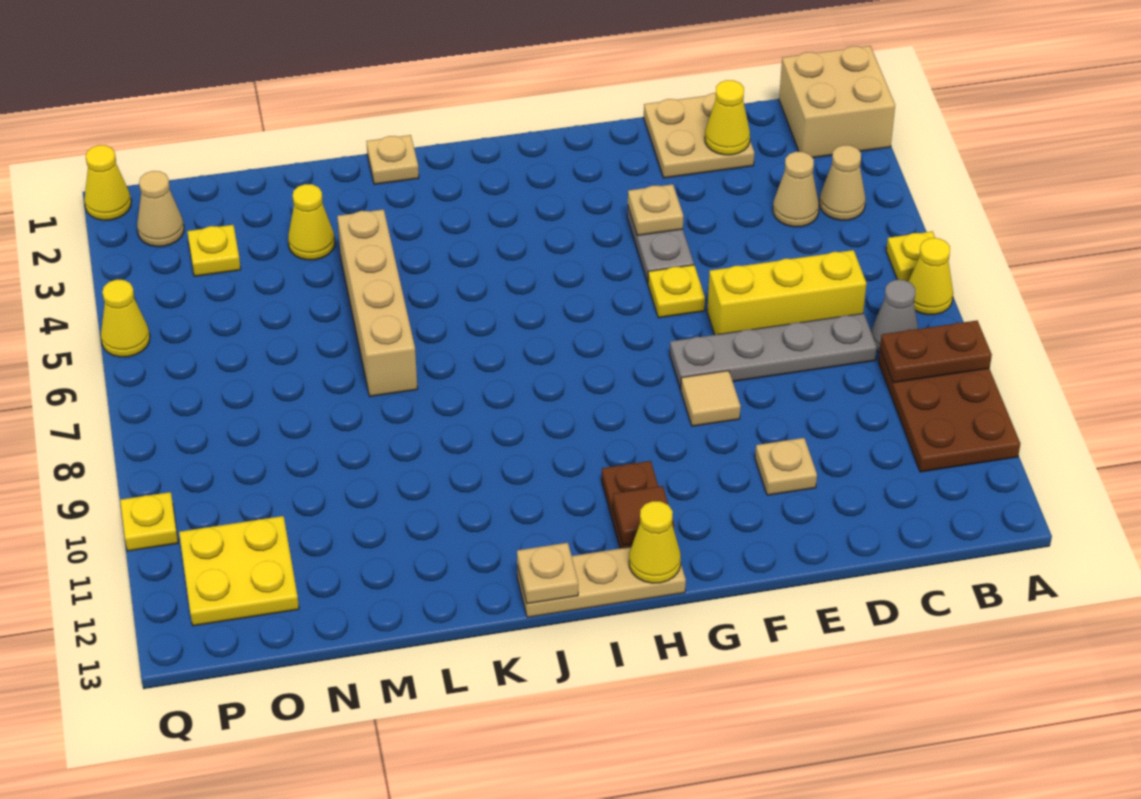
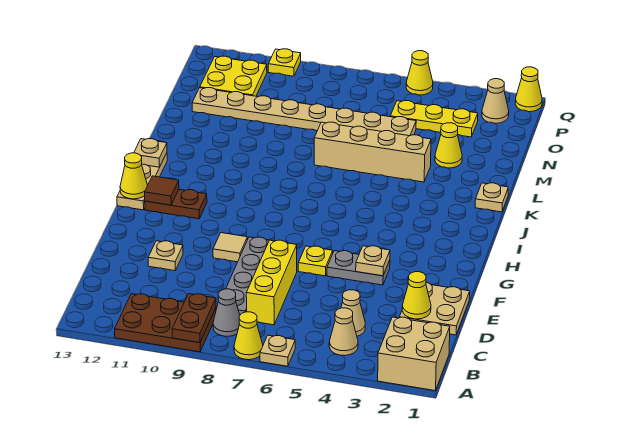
yellow 1x1 plate [886,231,935,282] -> tan 1x1 plate [260,335,295,366]
none -> tan 1x8 plate [192,88,416,136]
yellow 1x1 plate [187,225,241,276] -> yellow 1x3 plate [390,101,478,137]

